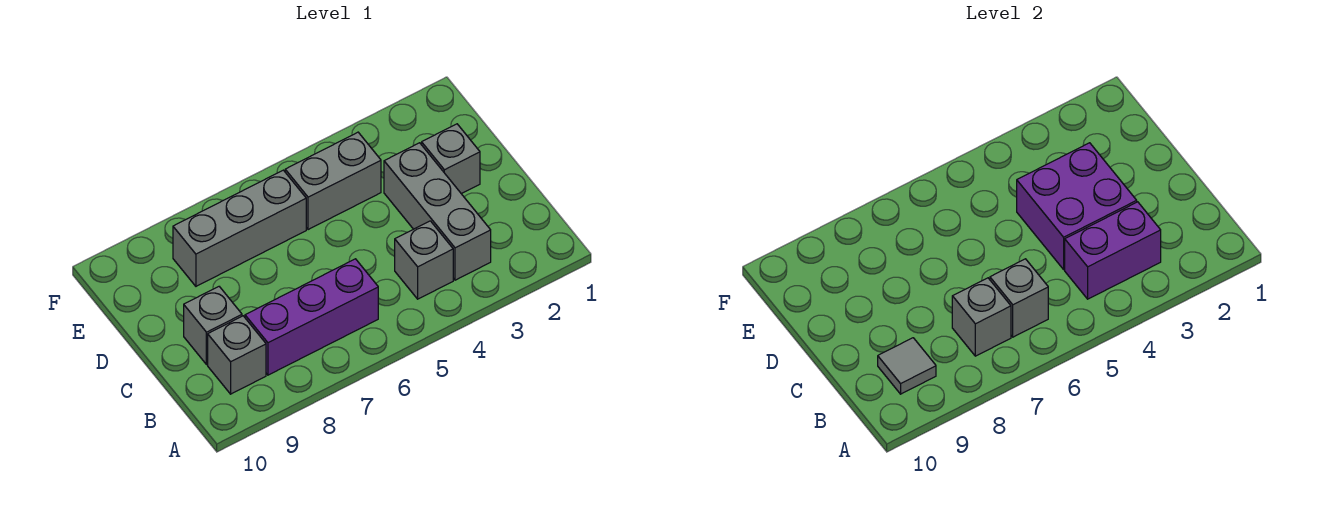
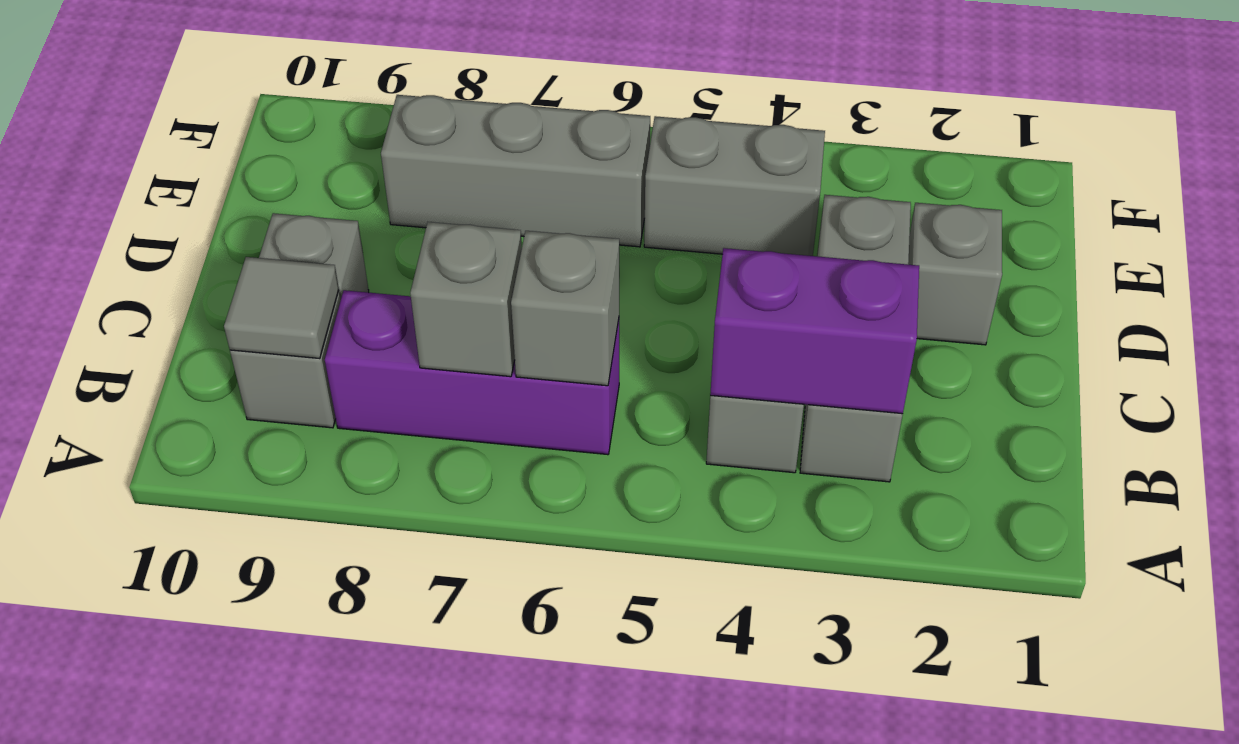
purple 2x2 brick [1017,143,1137,269] -> none

